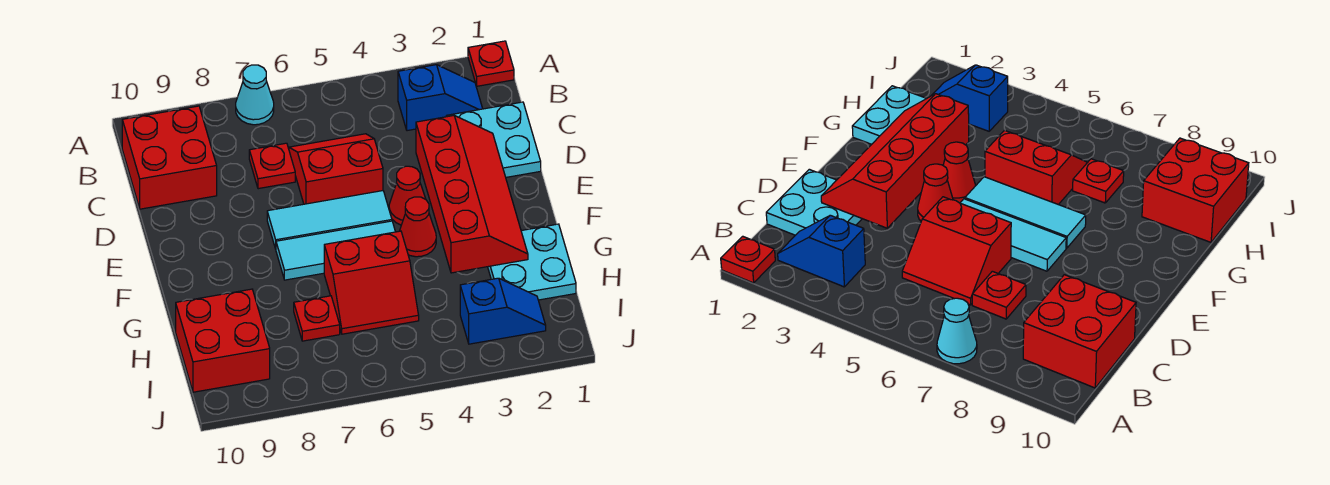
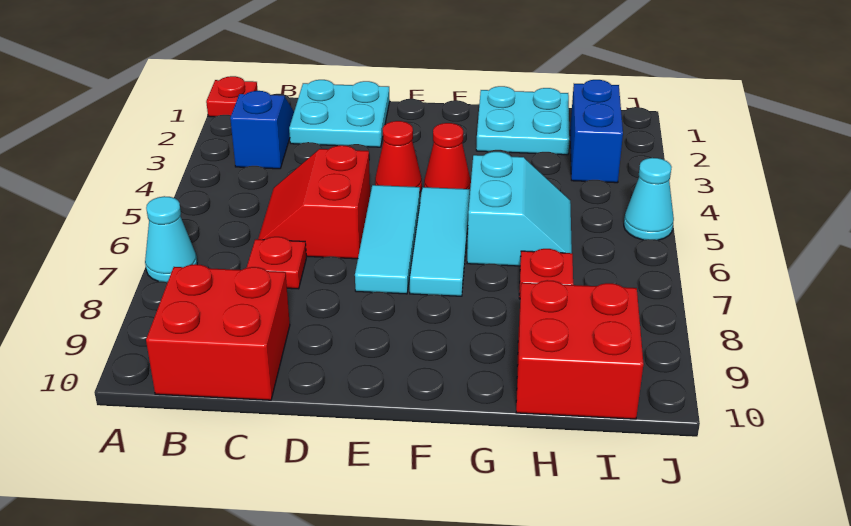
red 2x4 slope [416,116,528,273] -> none
red 2x2 slope [324,231,419,334] -> cyan 2x2 slope [467,152,572,266]
blue 1x2 slope [460,278,546,344] -> blue 1x2 brick [570,80,623,183]
none -> cyan 1x1 cone [624,158,674,240]

